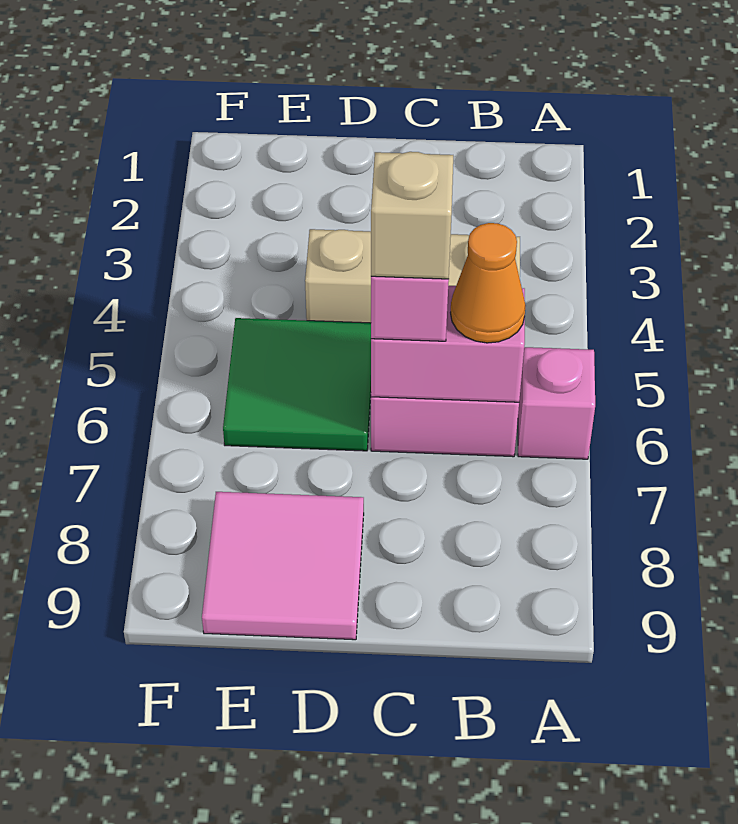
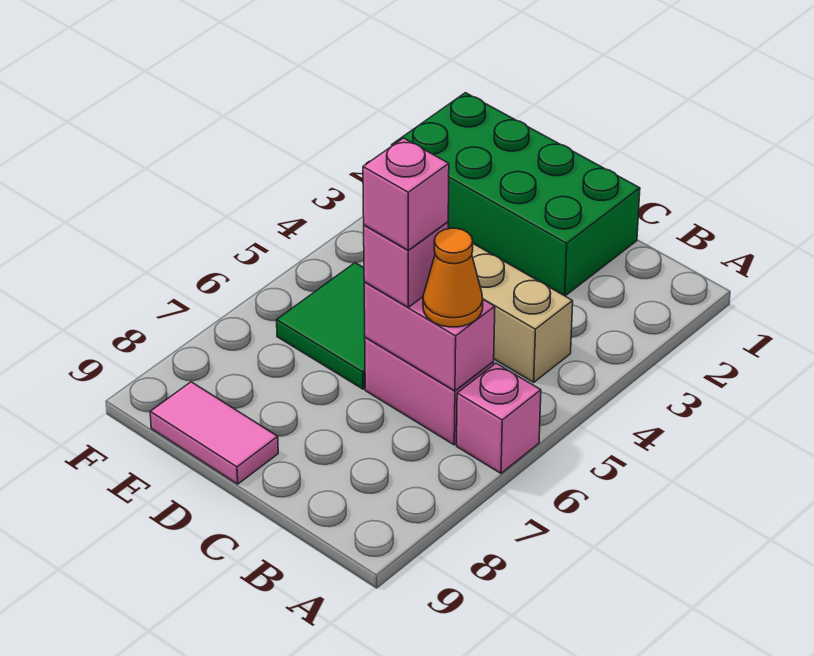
none -> green 2x4 brick [392,93,640,296]
tan 1x1 brick [371,152,453,279] -> pink 1x1 brick [363,138,449,250]
pink 2x2 tile [202,492,364,640] -> pink 1x2 tile [150,382,278,484]

